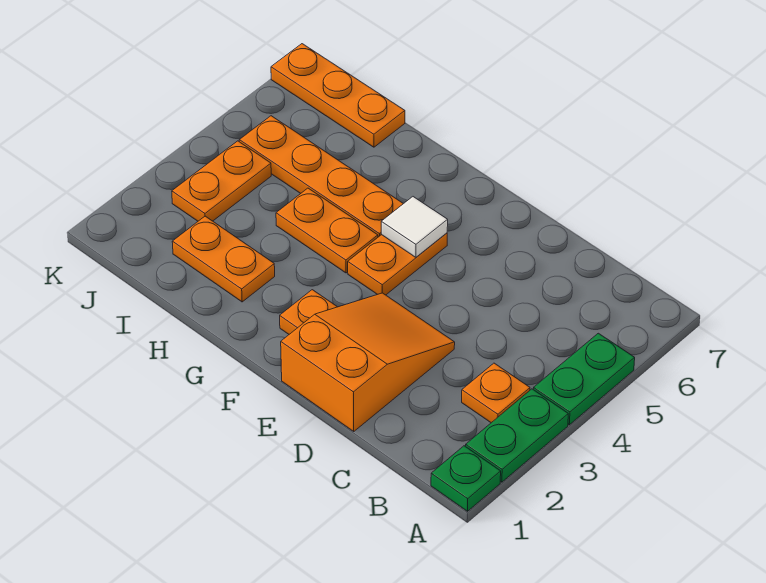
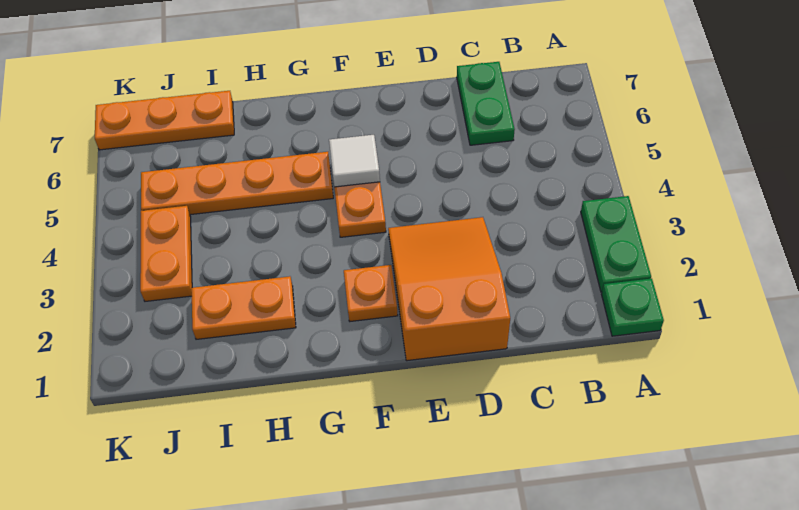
green 1x2 plate [533,333,635,425] -> green 1x2 plate moved to [457,62,515,145]
orange 1x1 plate [462,363,530,423] -> none
orange 1x2 plate [276,188,378,273] -> none

